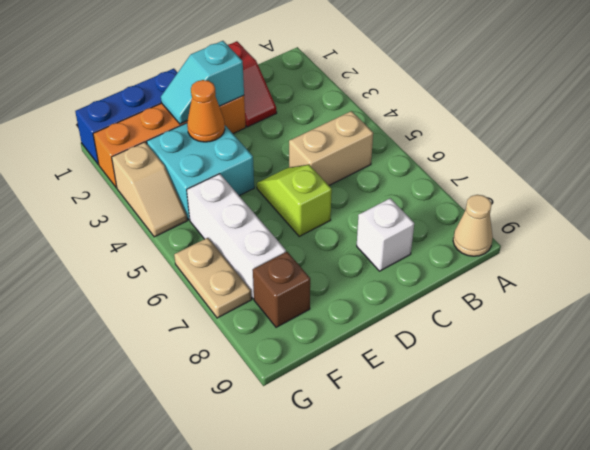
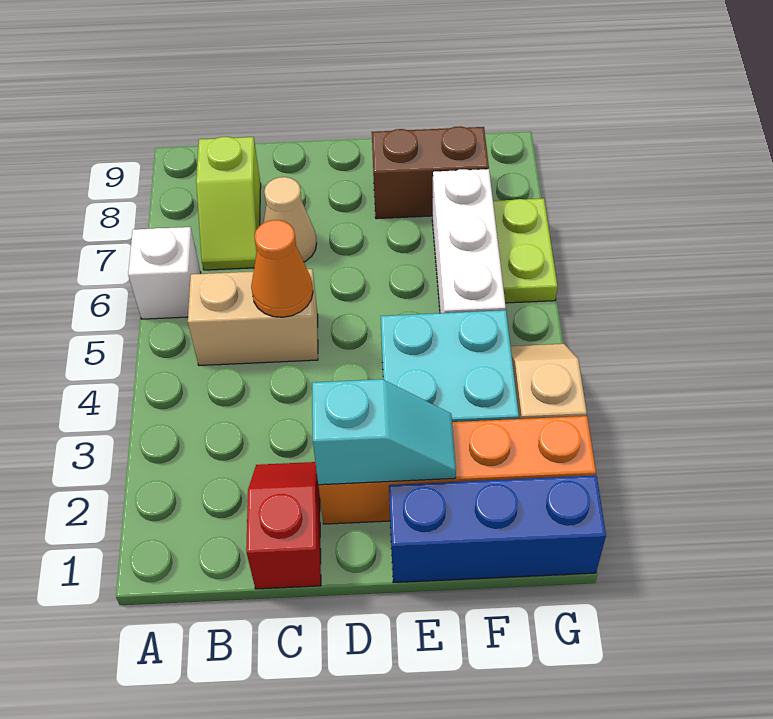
tan 1x1 cone [453,195,493,256] -> tan 1x1 cone moved to [264,177,317,262]
white 1x1 brick [357,198,414,271] -> white 1x1 brick moved to [128,227,201,319]
lime 1x2 slope [257,165,332,236] -> lime 1x2 slope moved to [196,137,261,270]
orange 1x1 cone [187,80,225,142] -> orange 1x1 cone moved to [251,220,313,317]
brown 1x1 brick [253,252,310,327] -> brown 1x2 brick [372,126,489,219]
tan 1x2 plate [174,238,251,318] -> lime 1x2 plate [493,198,557,303]

